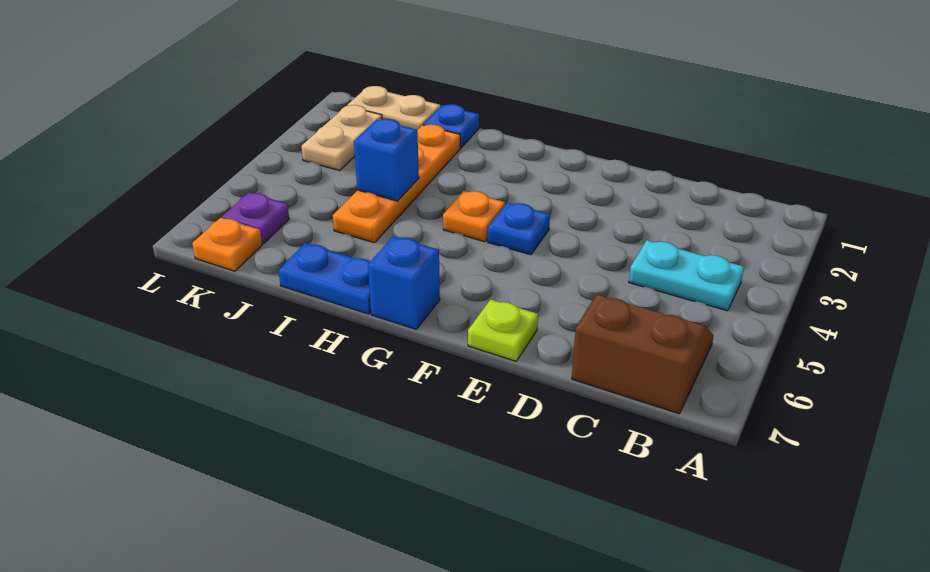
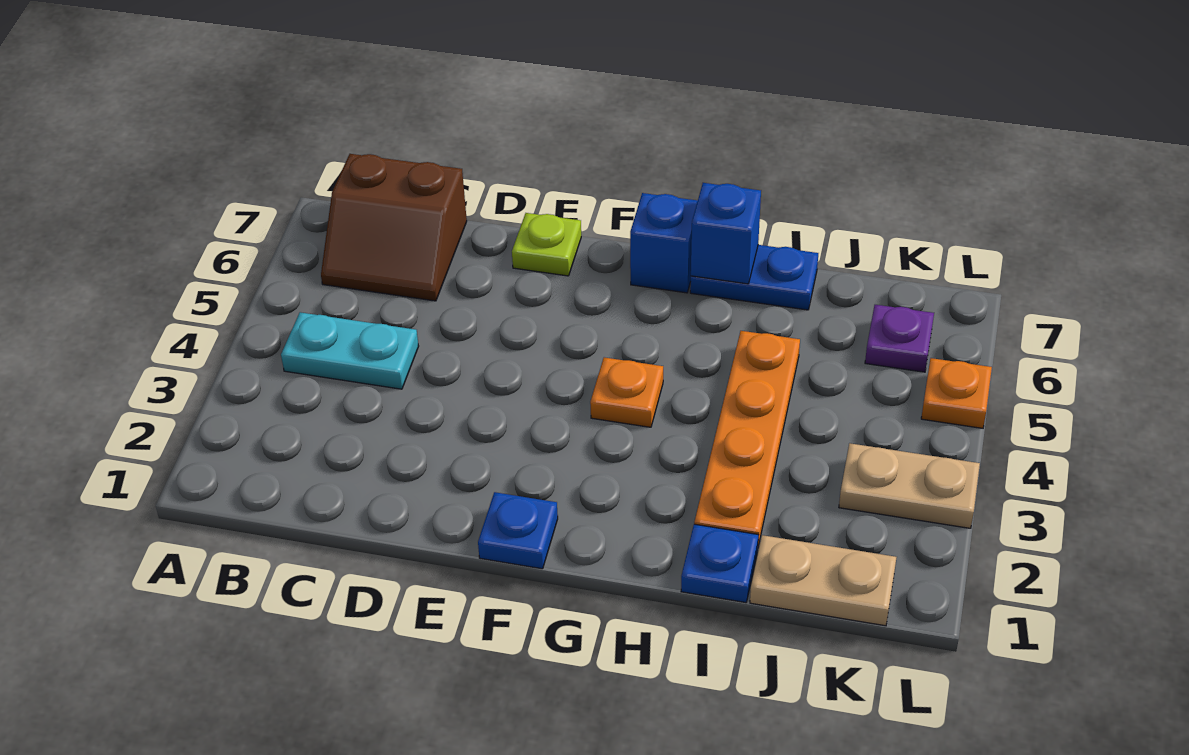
blue 1x1 plate [488,203,550,255] -> blue 1x1 plate moved to [478,492,558,569]
blue 1x1 brick [354,119,419,201] -> blue 1x1 brick moved to [691,183,761,284]
tan 1x2 plate [301,105,382,171] -> tan 1x2 plate turned to [839,443,980,528]
orange 1x1 plate [192,218,262,271] -> orange 1x1 plate moved to [921,358,992,428]

